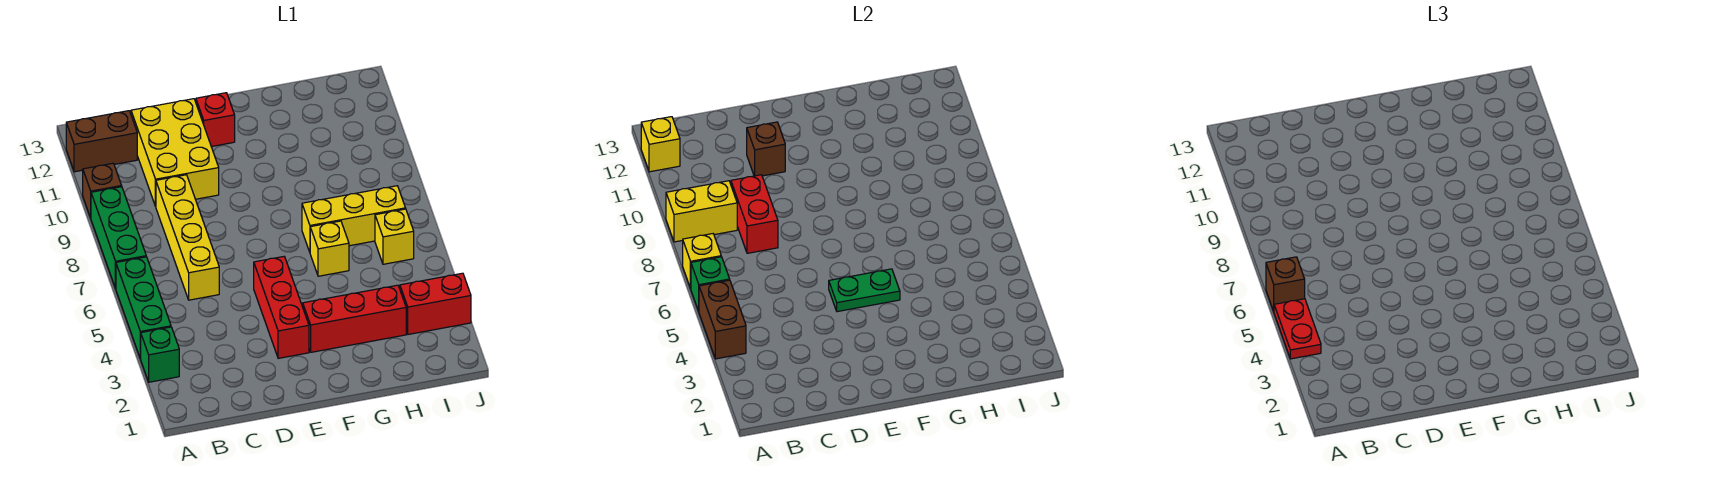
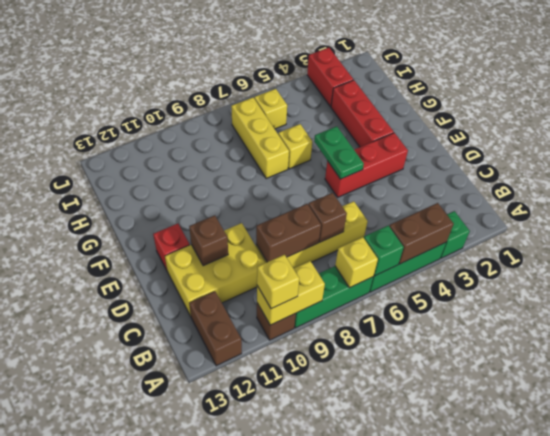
red 1x2 plate [1274,299,1321,359] -> none
brown 1x1 brick [1266,257,1305,311] -> brown 1x1 brick moved to [308,193,347,242]
yellow 1x2 brick [666,181,737,242] -> yellow 1x2 brick turned to [257,261,325,325]
yellow 1x1 brick [641,117,680,172] -> yellow 1x1 brick moved to [257,255,299,309]
red 1x2 brick [731,175,778,253] -> brown 1x2 brick [256,204,321,262]

